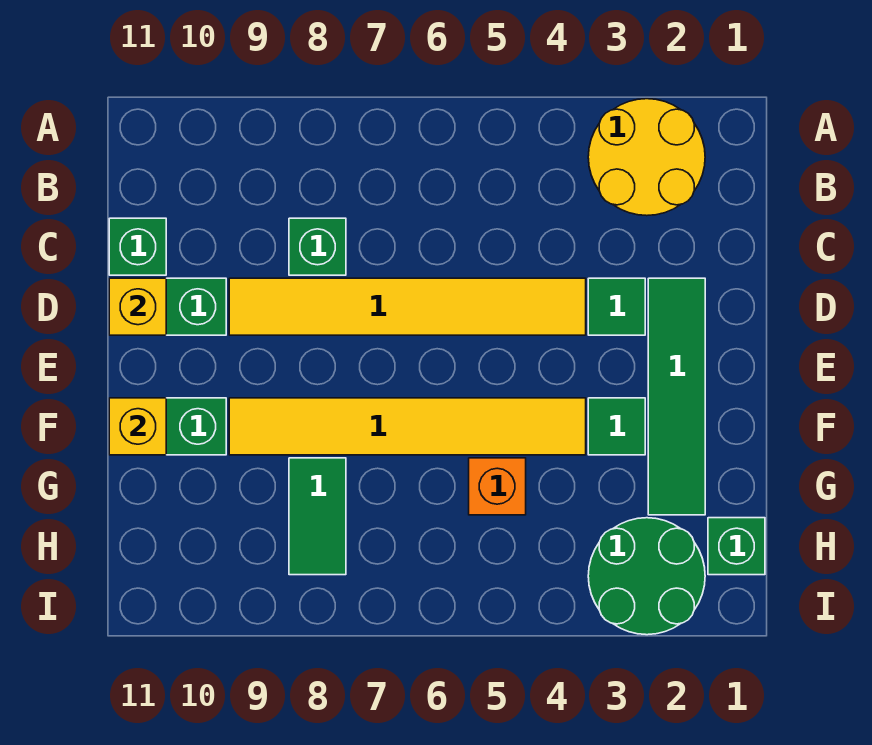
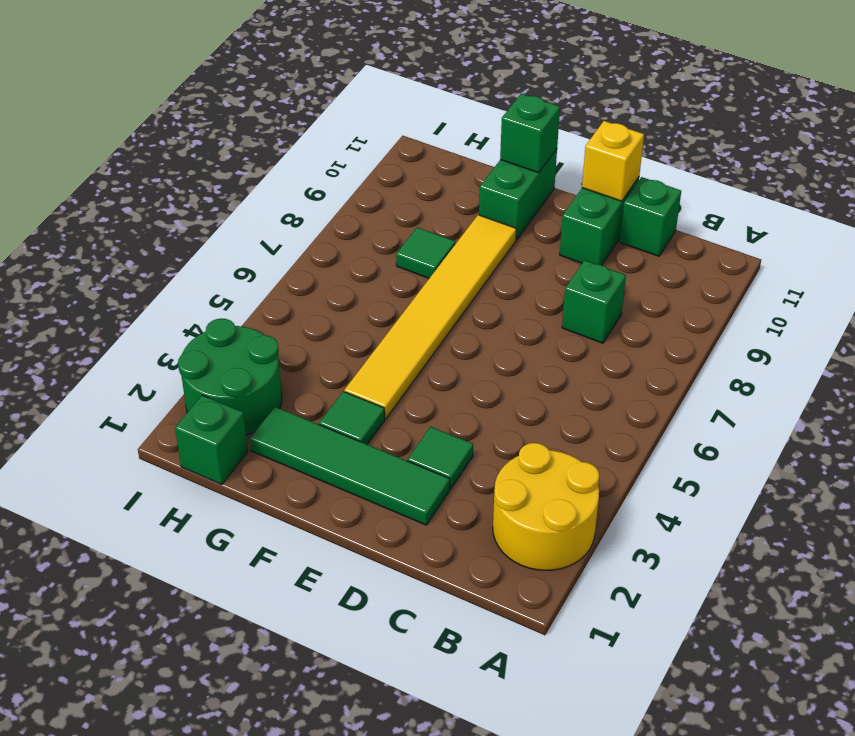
yellow 1x6 tile [229,278,586,335] -> none
yellow 1x1 brick [109,398,166,455] -> green 1x1 brick [500,94,560,173]
orange 1x1 brick [469,458,526,515] -> none
green 1x2 tile [289,458,346,575] -> green 1x1 tile [396,227,455,278]

